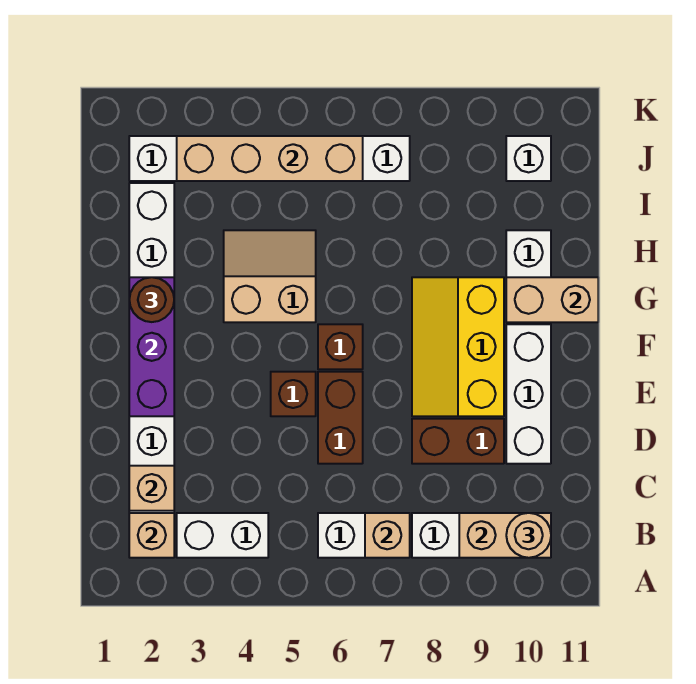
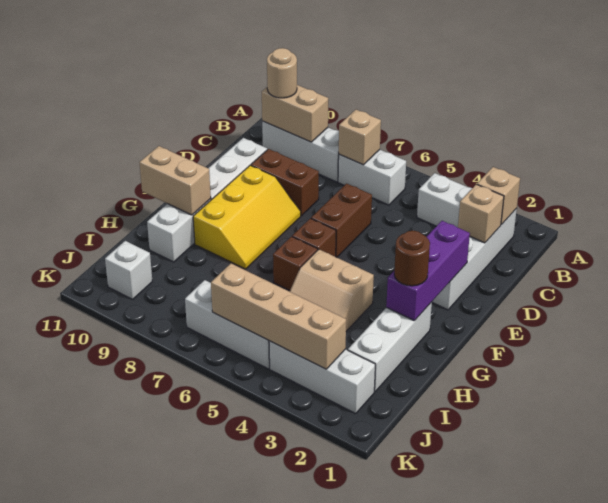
brown 1x1 brick [271,372,316,416] -> brown 1x1 brick moved to [273,237,318,290]

